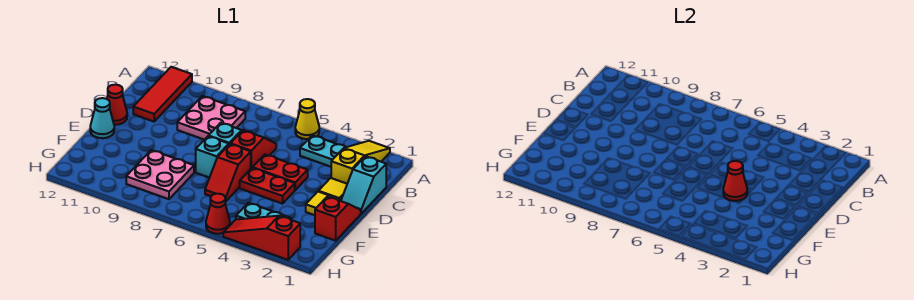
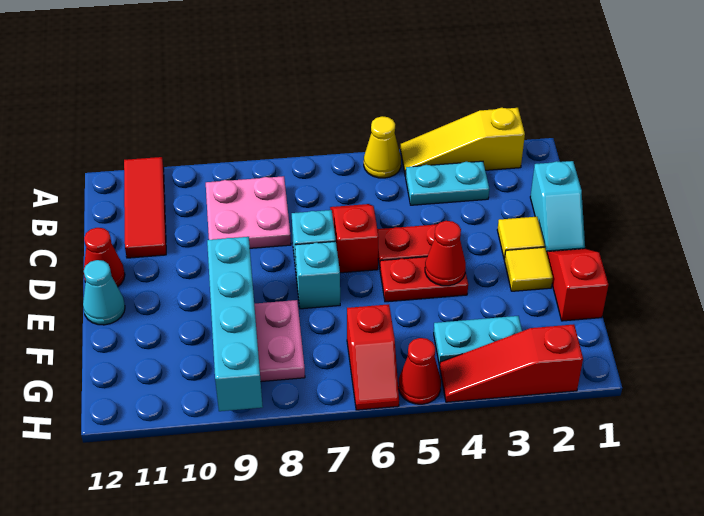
yellow 1x3 slope [331,141,390,184] -> yellow 1x3 slope turned to [401,108,525,176]
red 1x2 slope [205,144,251,201] -> red 1x2 slope moved to [347,304,399,410]
none -> cyan 1x4 brick [207,237,263,411]

